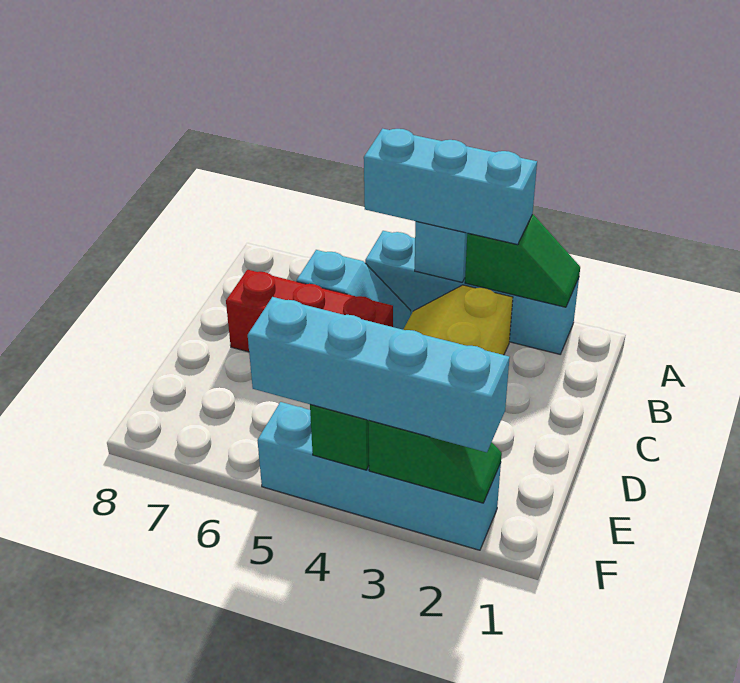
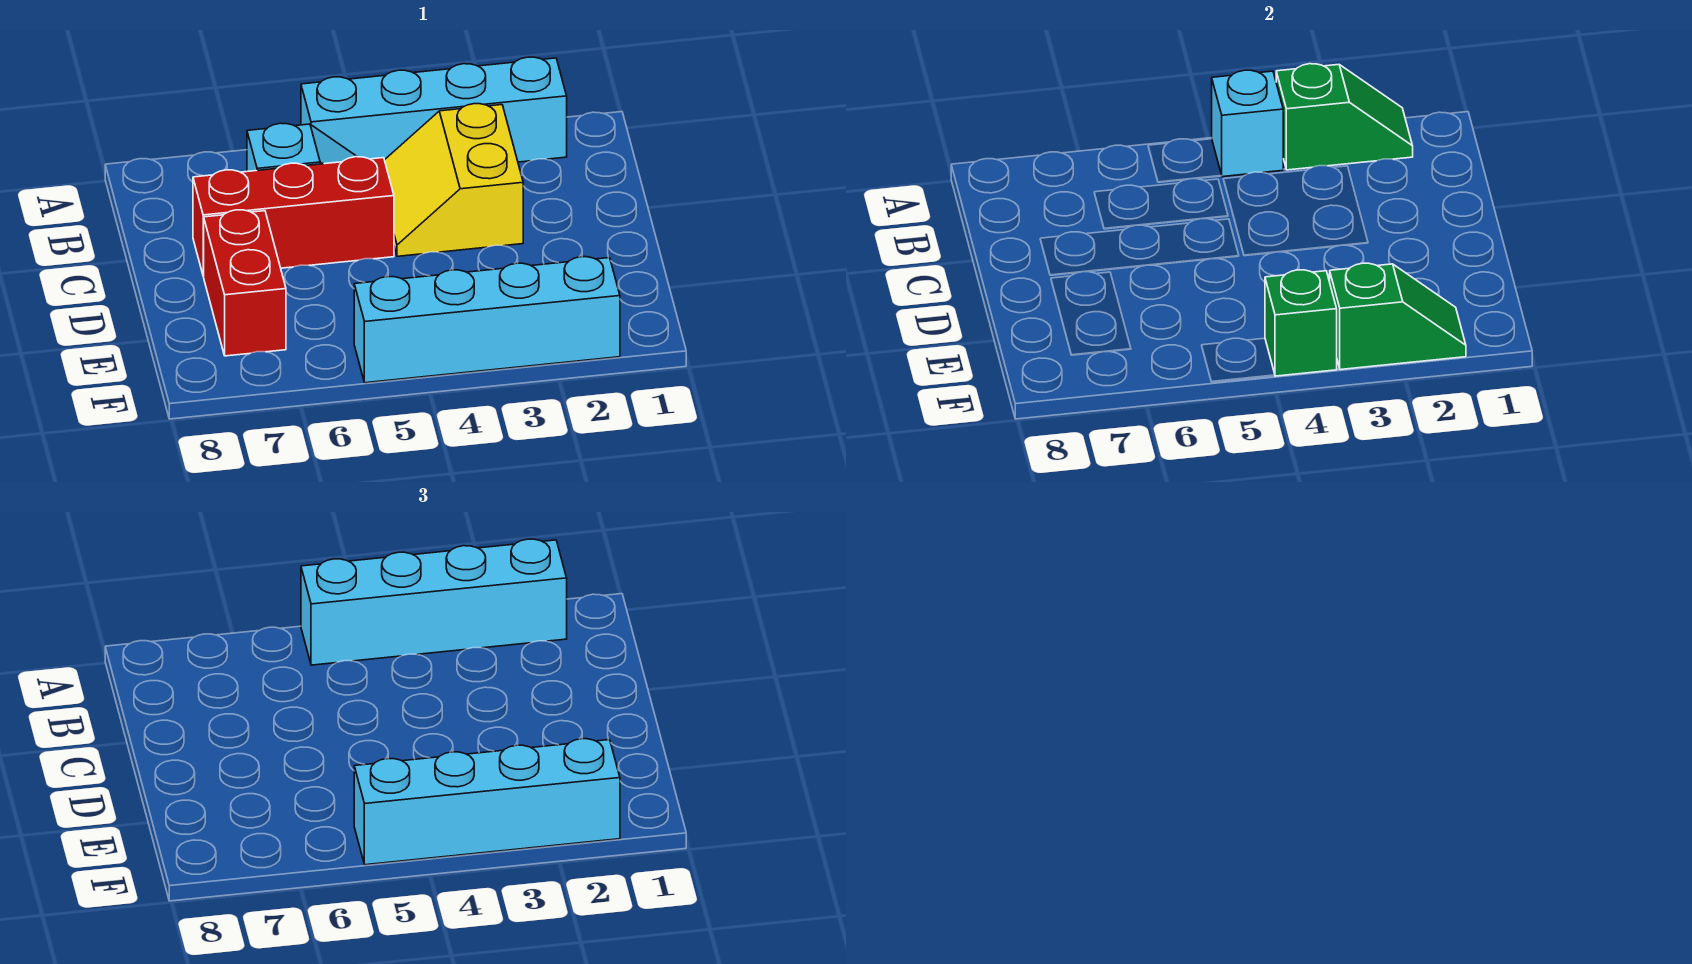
cyan 1x3 brick [364,129,537,245] -> cyan 1x4 brick [301,539,567,665]
none -> red 1x2 brick [204,210,286,356]

